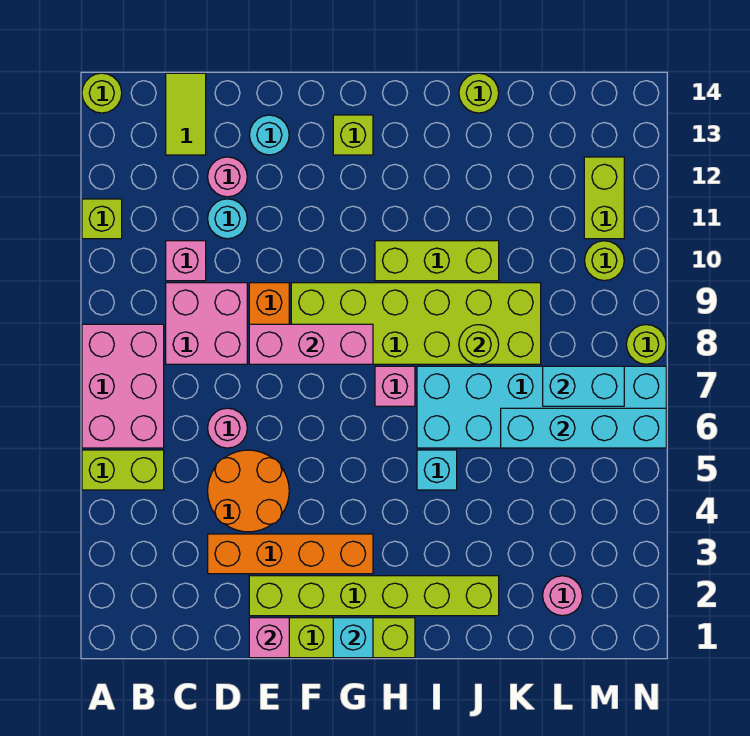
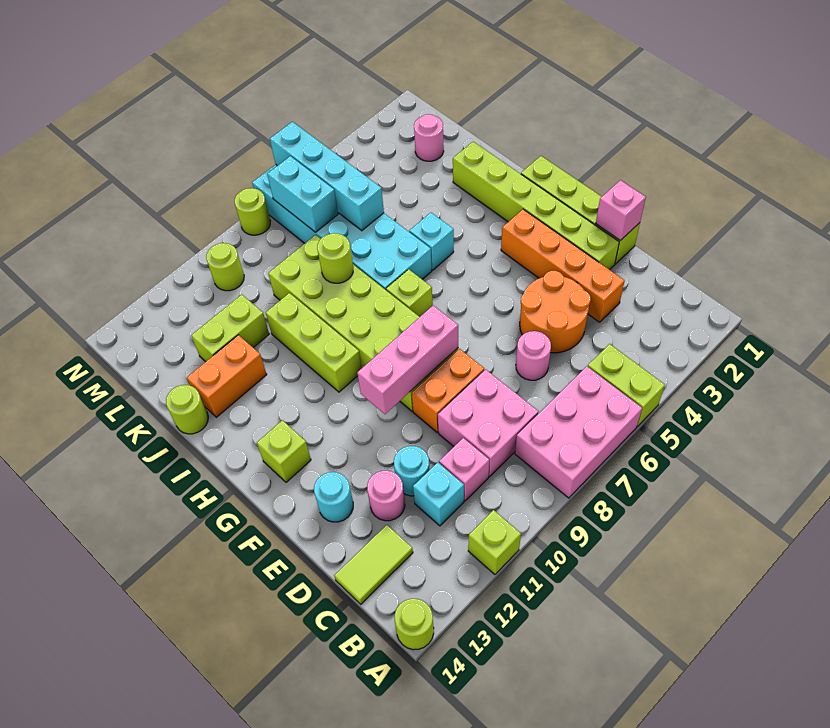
pink 1x3 brick [249,324,373,364] -> pink 1x3 brick turned to [357,305,458,414]
cyan 1x1 brick [333,618,373,658] -> cyan 1x1 brick moved to [413,462,464,526]
pink 1x1 brick [375,366,415,406] -> lime 1x1 brick [386,269,433,317]
none -> orange 1x2 brick [187,335,267,417]
lime 1x2 brick [584,157,624,239] -> lime 1x2 brick moved to [191,294,269,362]

